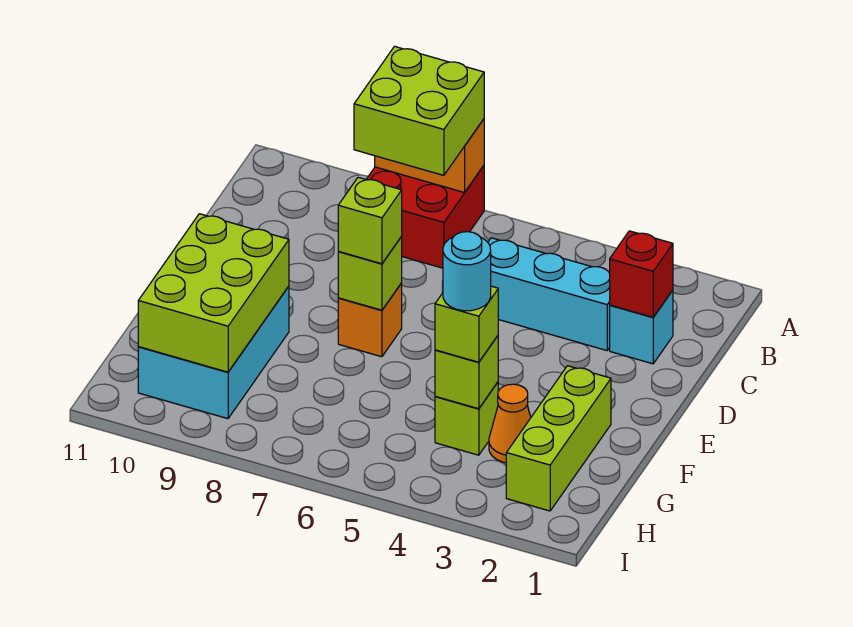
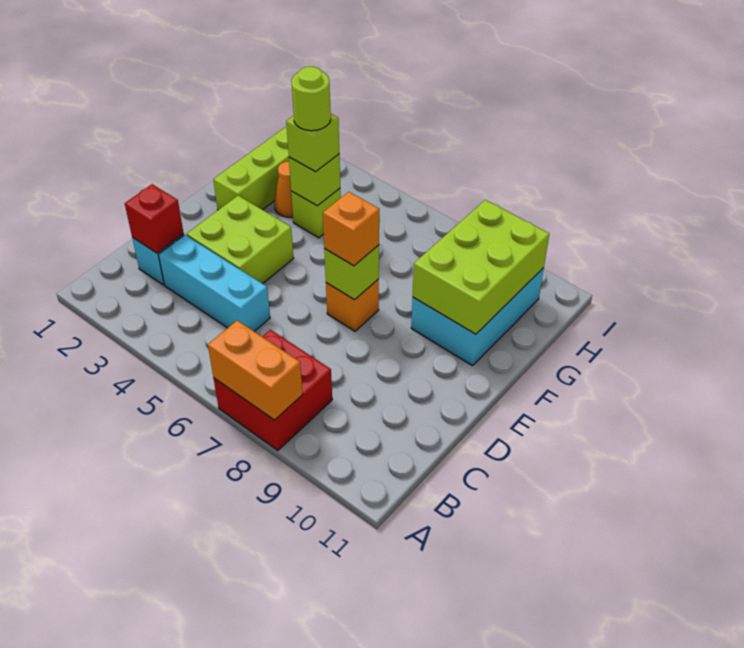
lime 2x2 brick [354,46,484,175] -> lime 2x2 brick moved to [186,196,294,284]
lime 1x1 brick [338,177,402,264] -> orange 1x1 brick [323,192,379,266]
cyan 1x1 round brick [443,232,491,311] -> lime 1x1 round brick [291,67,331,131]

